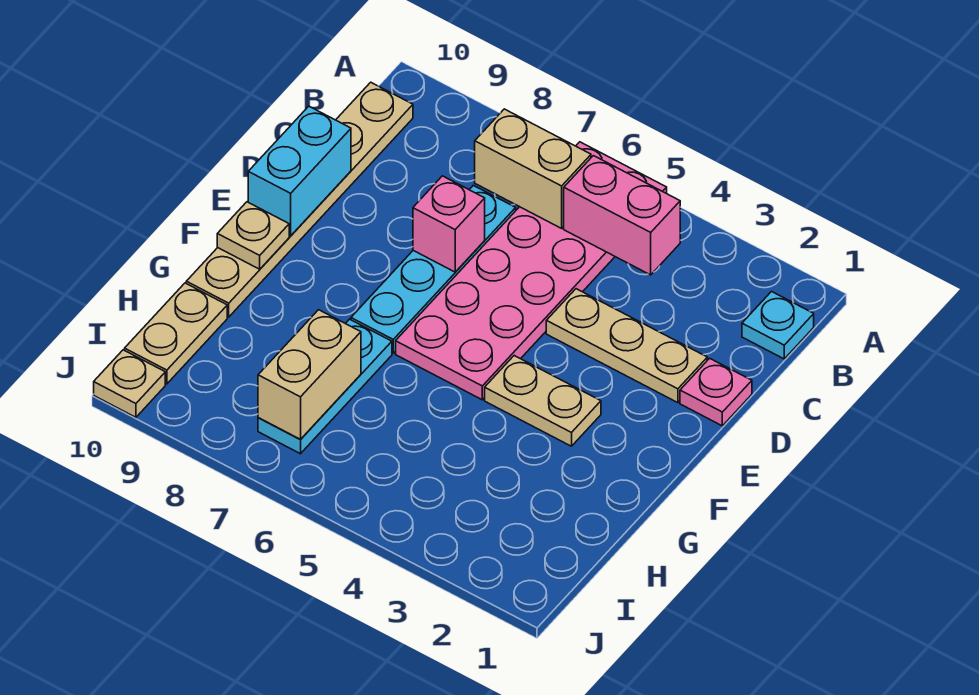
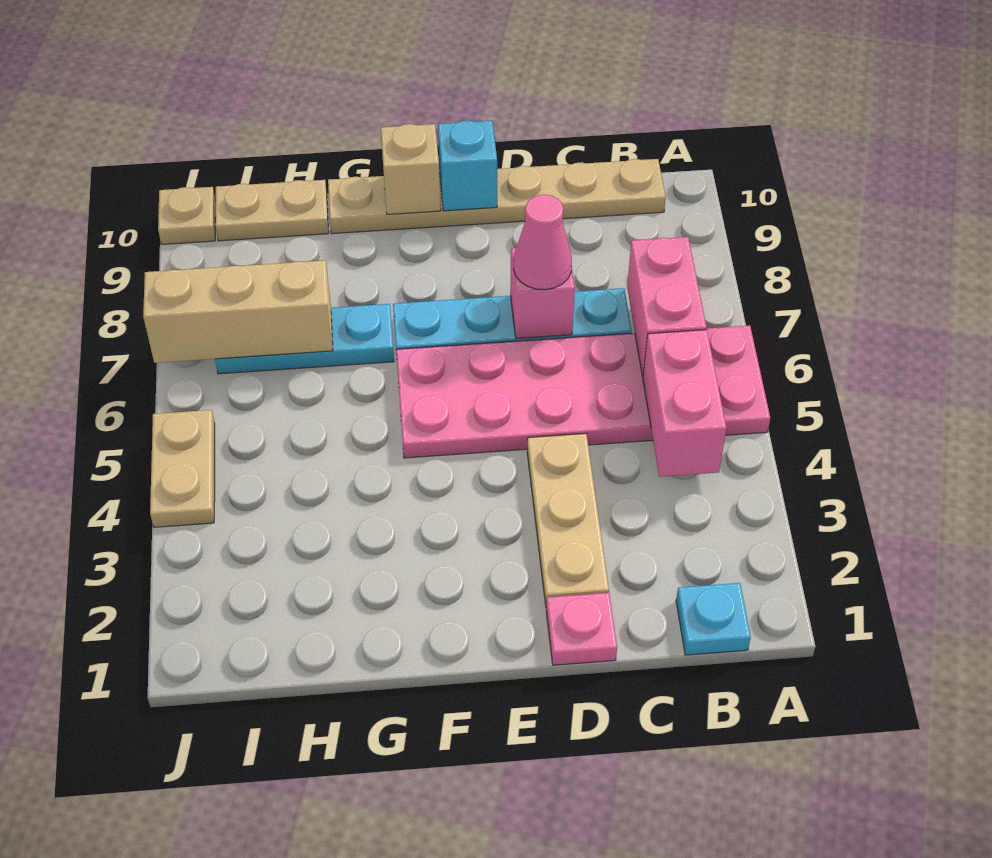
tan 1x2 brick [475,109,591,228] -> pink 1x2 brick [627,237,706,377]
none -> pink 1x1 cone [514,195,572,290]
cyan 1x2 brick [248,106,351,236] -> cyan 1x1 brick [438,120,497,211]
tan 1x2 plate [485,356,601,446] -> tan 1x2 plate moved to [150,410,215,527]
tan 1x1 plate [217,202,289,269] -> tan 1x1 brick [381,124,441,214]
tan 1x2 brick [258,310,361,440] -> tan 1x3 brick [143,260,333,363]

